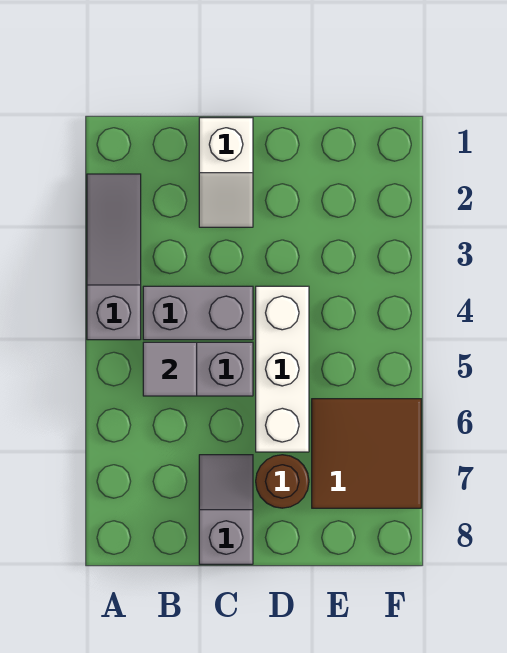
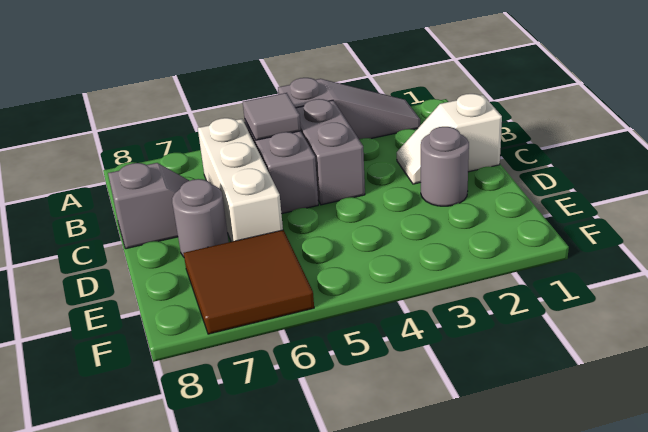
none -> grey 1x1 round brick [421,127,469,206]
white 1x3 brick [256,286,309,452] -> white 1x3 brick turned to [198,118,283,242]
brown 1x1 round brick [256,455,309,508] -> grey 1x1 round brick [172,179,229,257]

